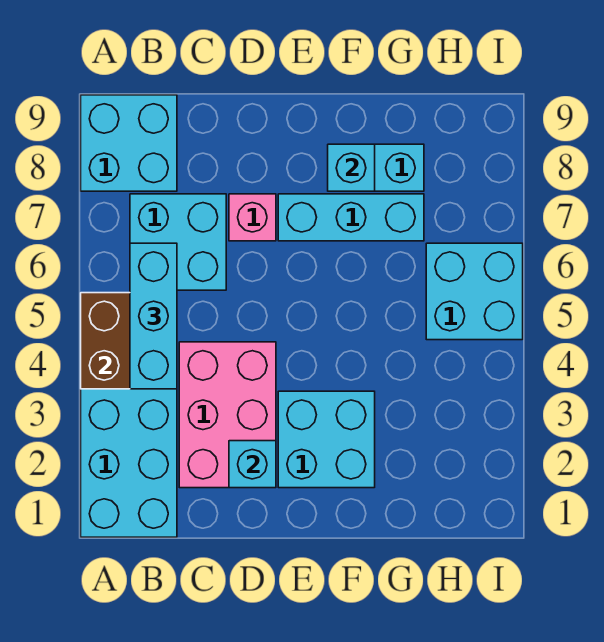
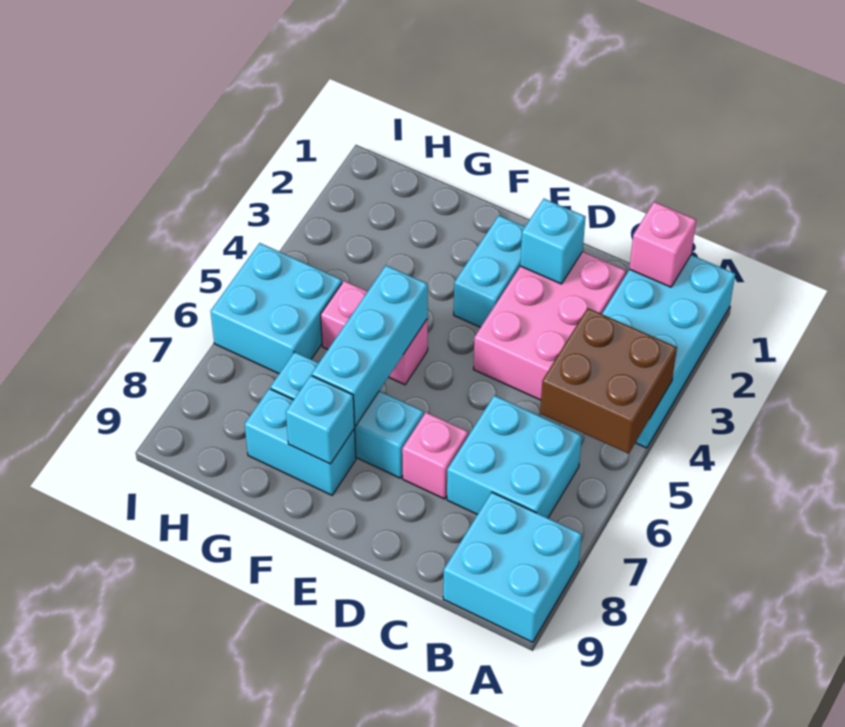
none -> pink 1x1 brick [629,202,696,287]
cyan 1x3 brick [130,243,177,389] -> cyan 1x3 brick moved to [312,265,428,426]
cyan 2x2 brick [278,391,375,488] -> cyan 1x2 brick [454,216,525,327]
none -> pink 1x2 brick [321,281,428,385]

